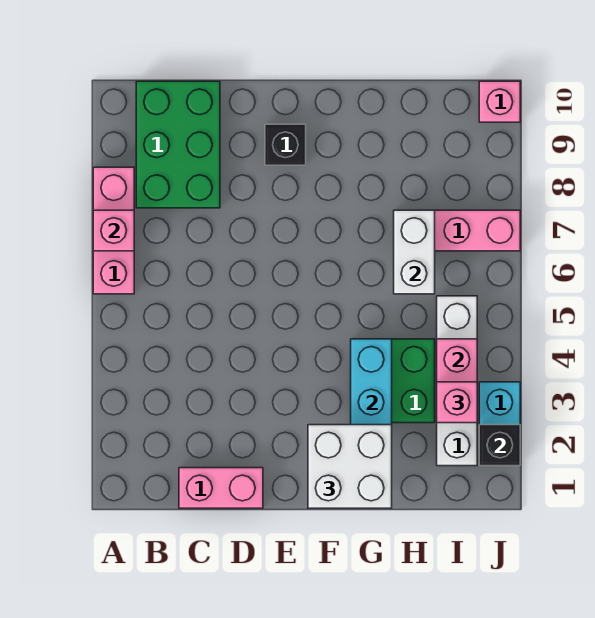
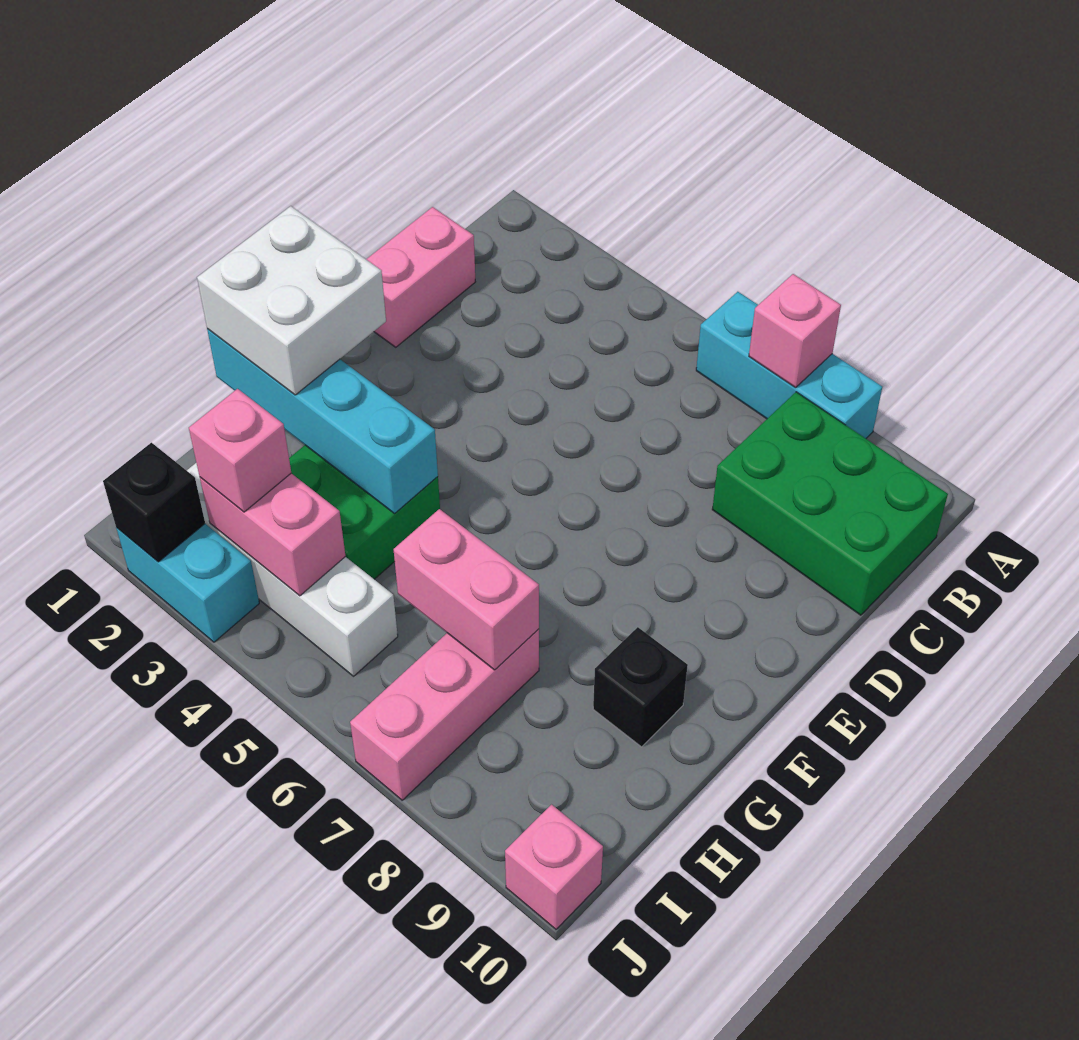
pink 1x3 brick [93,167,134,294] -> cyan 1x3 brick [696,292,882,438]
black 1x1 brick [265,124,306,165] -> black 1x1 brick moved to [593,627,688,747]
white 1x2 brick [394,210,435,294] -> pink 1x2 brick [394,509,539,670]

